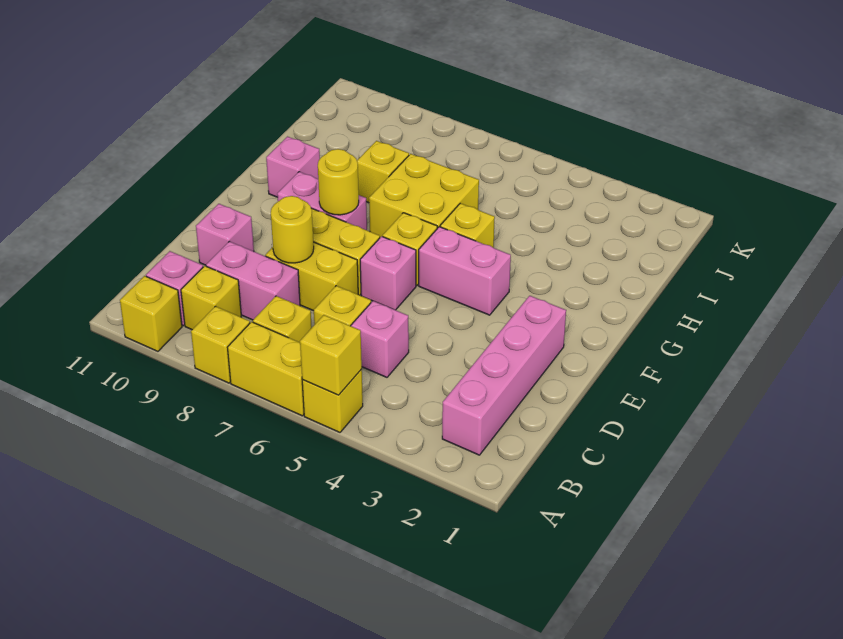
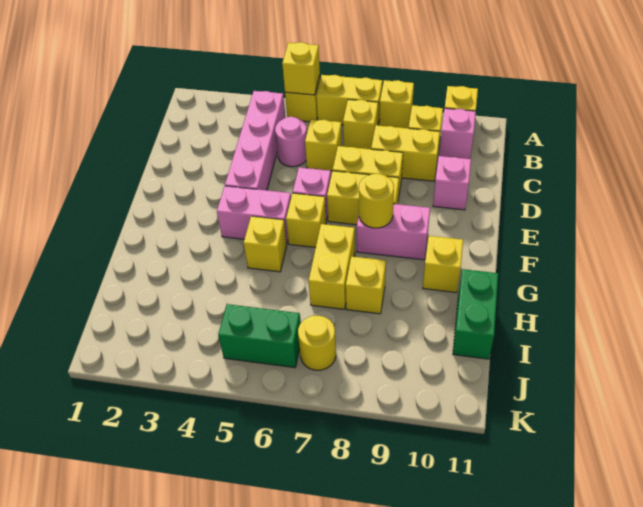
pink 1x4 brick [442,296,566,455] -> pink 1x4 brick moved to [225,91,285,190]
pink 1x1 brick [351,301,409,377] -> pink 1x1 round brick [275,117,307,167]
pink 1x2 brick [206,241,300,320] -> yellow 1x2 brick [371,125,440,181]
yellow 1x1 round brick [271,196,314,263] -> yellow 1x1 round brick moved to [298,316,336,370]
yellow 2x2 brick [369,154,479,237] -> yellow 1x2 brick [309,224,355,309]
pink 1x1 brick [266,137,320,197] -> yellow 1x1 brick [423,236,463,293]
none -> green 1x2 brick [453,269,498,359]
none -> green 1x2 brick [218,304,301,368]

